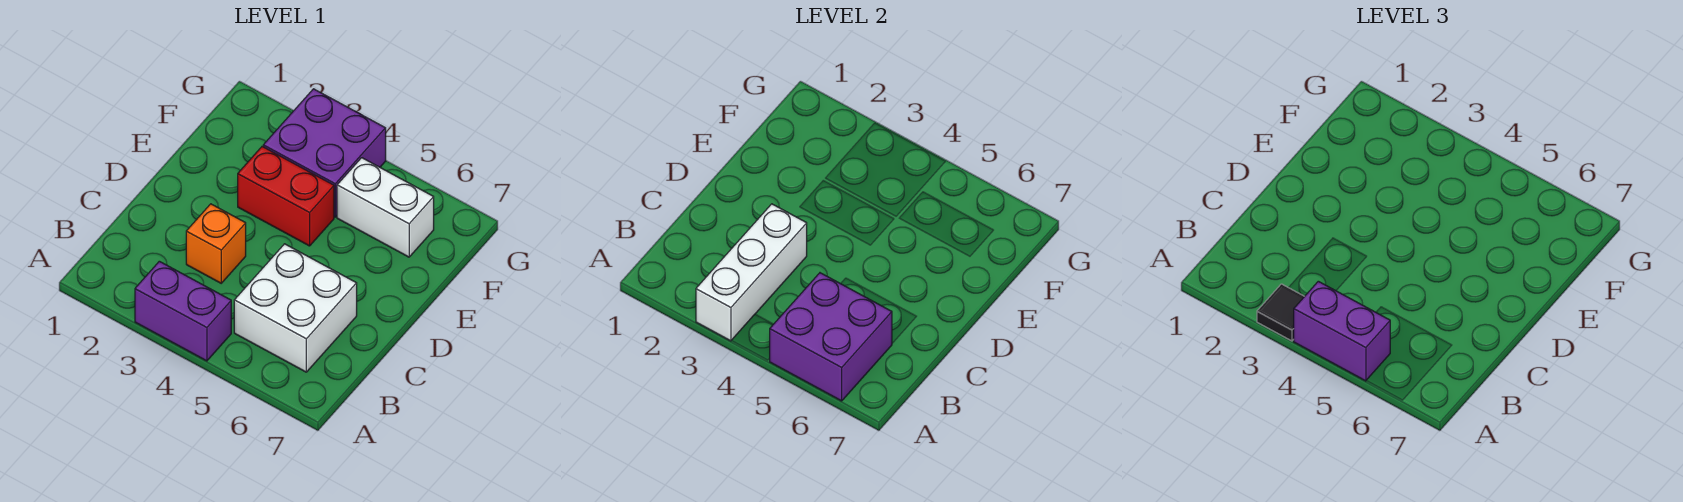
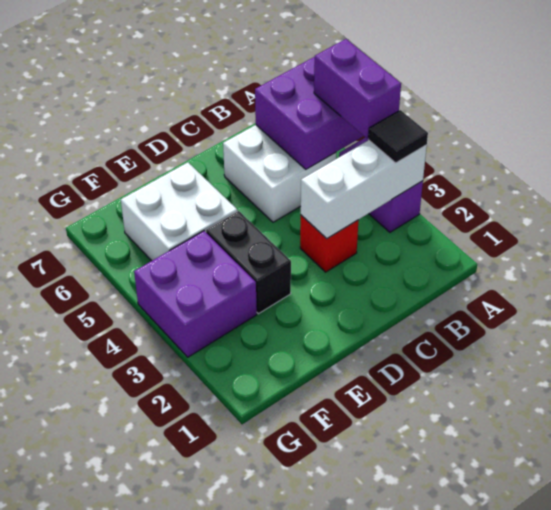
orange 1x1 brick [186,204,246,283] -> red 1x1 brick [300,215,358,272]
red 1x2 brick [238,146,334,246] -> black 1x2 brick [206,211,291,314]
white 1x2 brick [337,158,434,257] -> white 2x2 brick [121,163,237,261]

